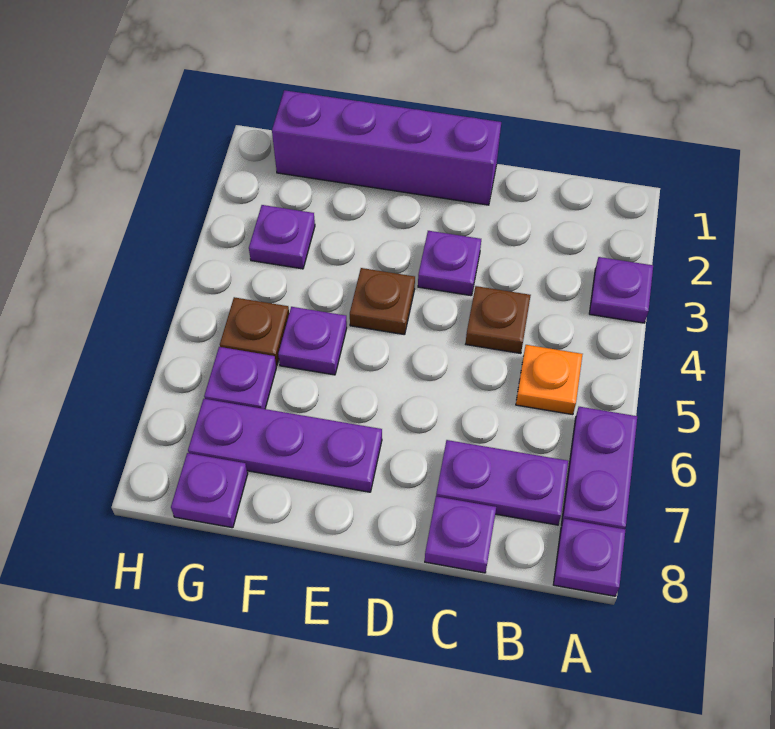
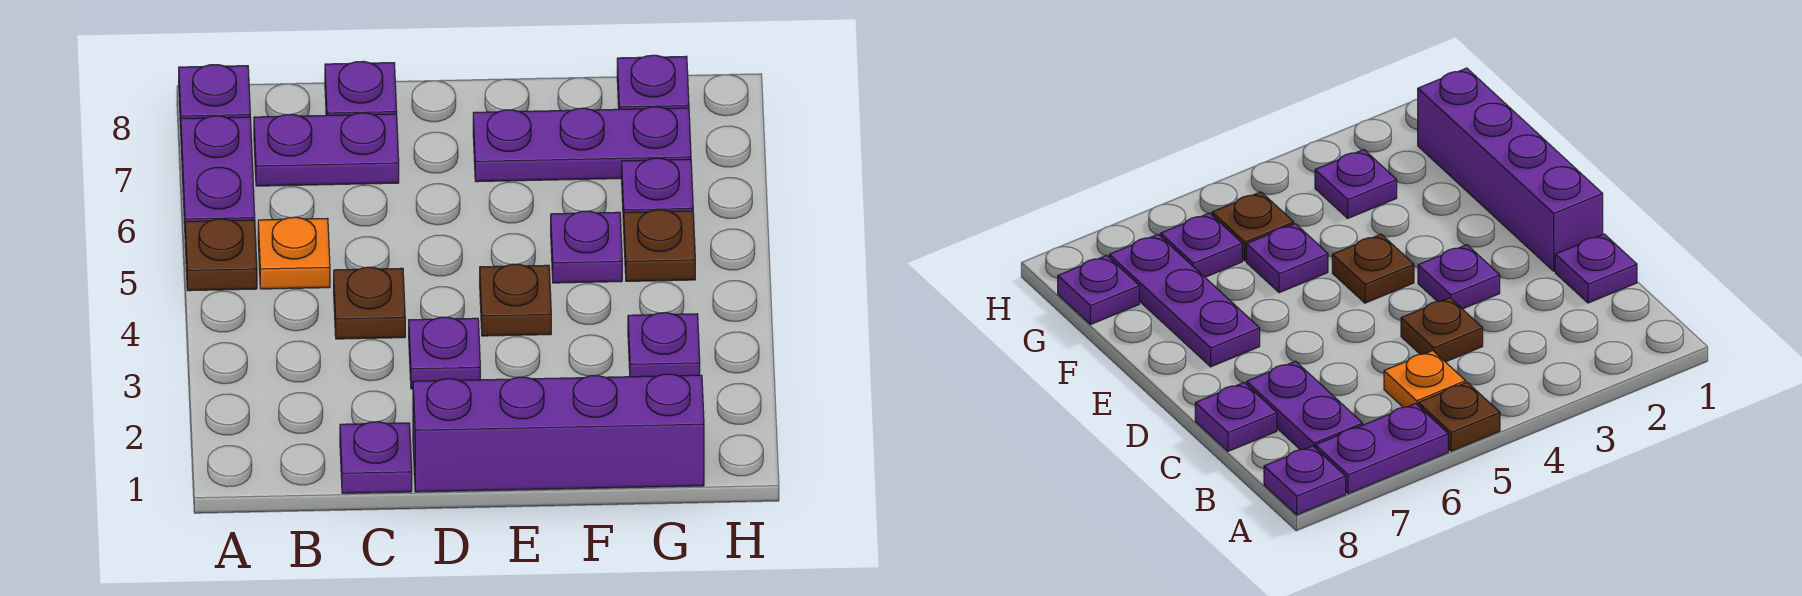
purple 1x1 plate [589,257,653,323] -> purple 1x1 plate moved to [340,422,412,493]
none -> brown 1x1 plate [185,219,257,291]

